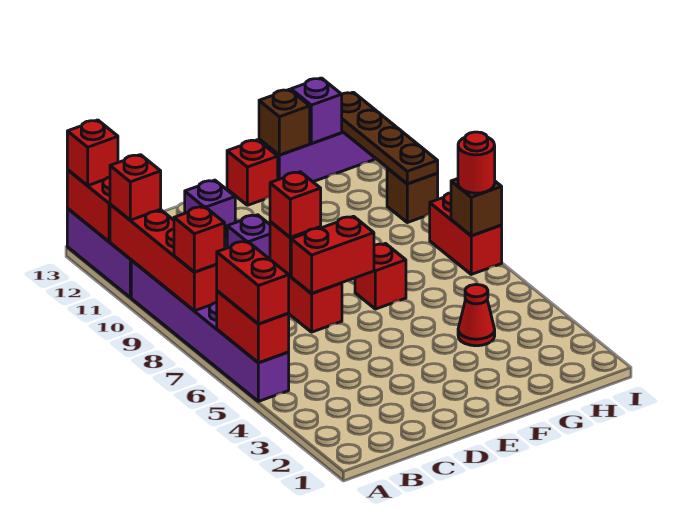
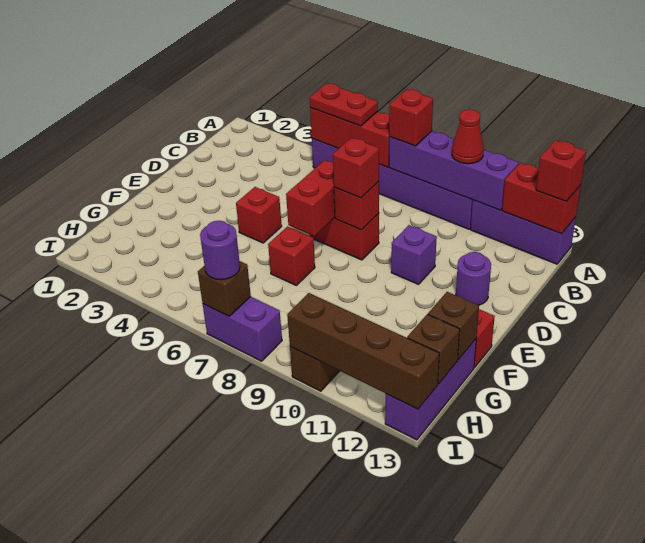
red 1x2 brick [217,291,289,363] -> red 1x3 brick [310,108,390,167]
red 1x2 brick [216,241,289,324] -> red 1x2 plate [310,83,378,126]
red 1x4 brick [110,204,217,311] -> purple 1x4 brick [389,131,519,210]
red 1x1 brick [110,155,161,220] -> red 1x1 brick moved to [236,187,282,243]
purple 1x1 brick [185,180,235,238] -> purple 1x1 round brick [456,252,491,305]
red 1x1 cone [458,284,495,346] -> red 1x1 cone moved to [452,110,484,164]
purple 1x1 brick [291,78,342,143] -> brown 1x1 brick [407,314,460,384]
red 1x2 brick [430,193,502,274] -> purple 1x2 brick [203,297,282,361]
red 1x1 round brick [458,132,495,193] -> purple 1x1 round brick [200,221,240,280]
brown 1x4 plate [342,92,438,184] -> brown 1x4 brick [287,293,439,409]

